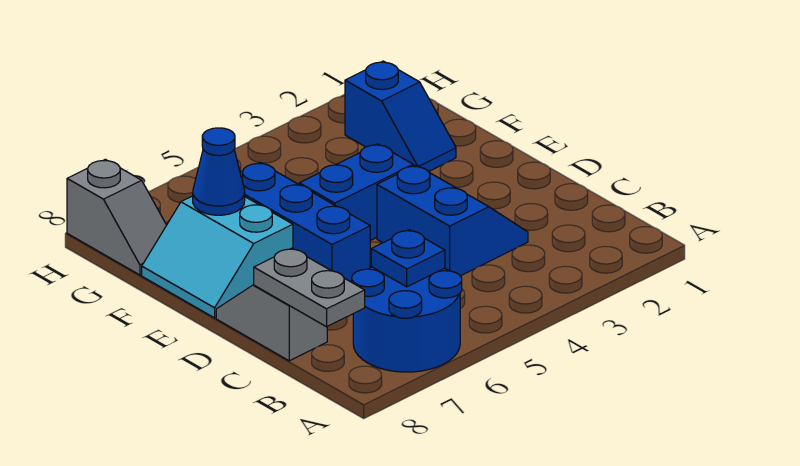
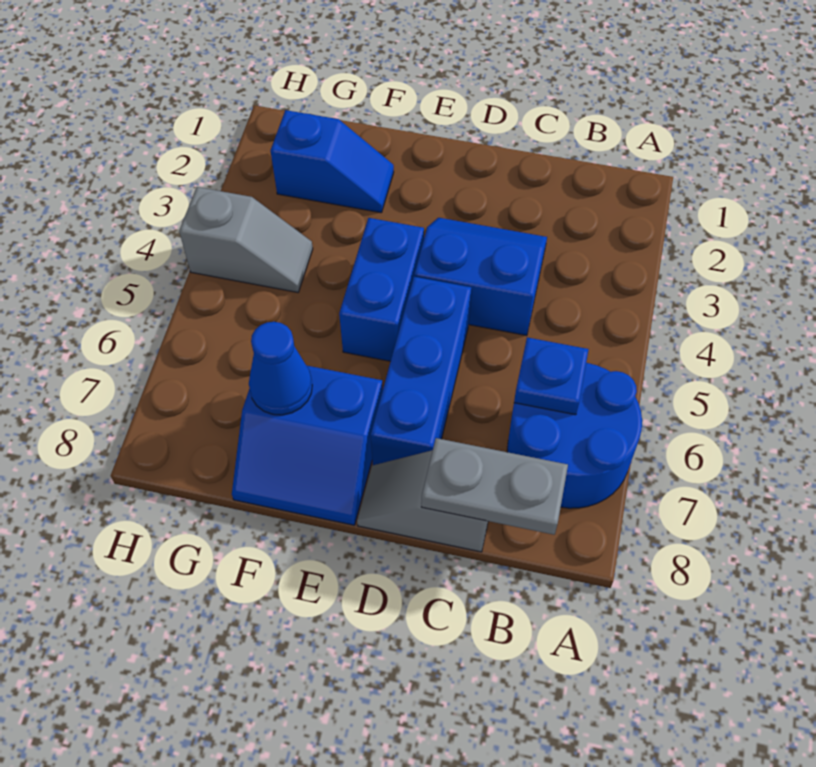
blue 1x3 brick [240,163,370,282] -> blue 1x3 brick turned to [371,277,471,465]
cyan 2x2 slope [142,196,293,318] -> blue 2x2 slope [232,366,383,525]
grey 1x2 slope [67,159,166,275] -> grey 1x2 slope moved to [179,187,313,292]

